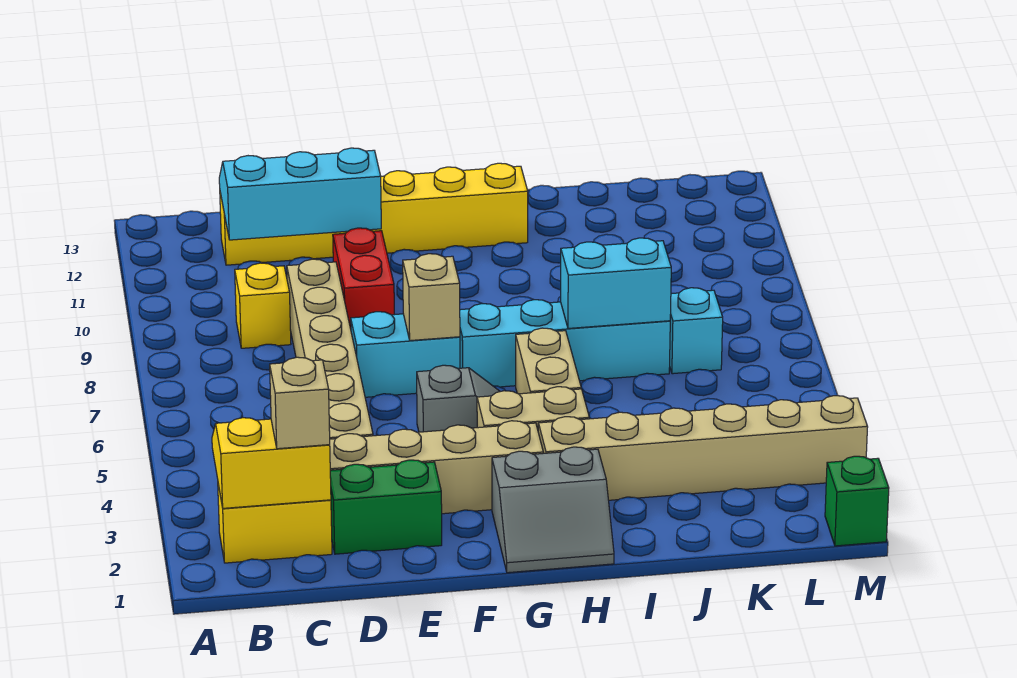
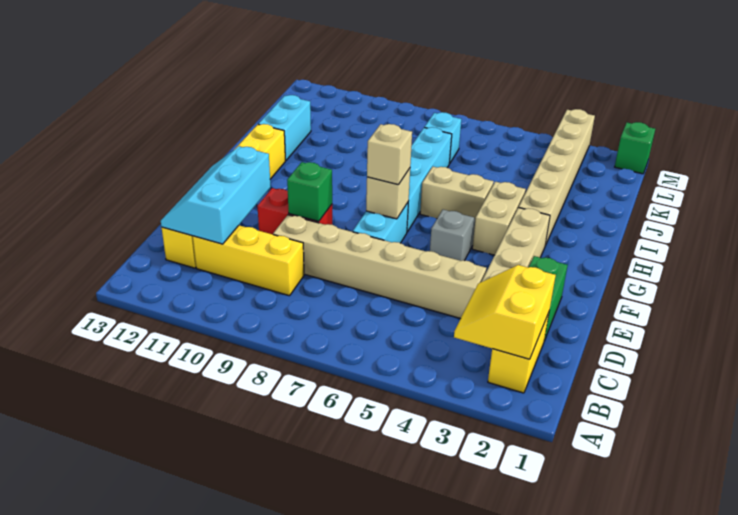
tan 1x1 brick [270,357,330,449] -> tan 1x1 brick moved to [367,124,412,185]
yellow 1x1 brick [235,263,291,348] -> yellow 1x3 brick [193,225,304,296]
none -> green 1x1 brick [287,162,332,221]
grey 2x2 slope [492,447,614,573] -> none
cyan 1x2 brick [561,238,671,328] -> cyan 1x2 brick moved to [259,95,311,161]

